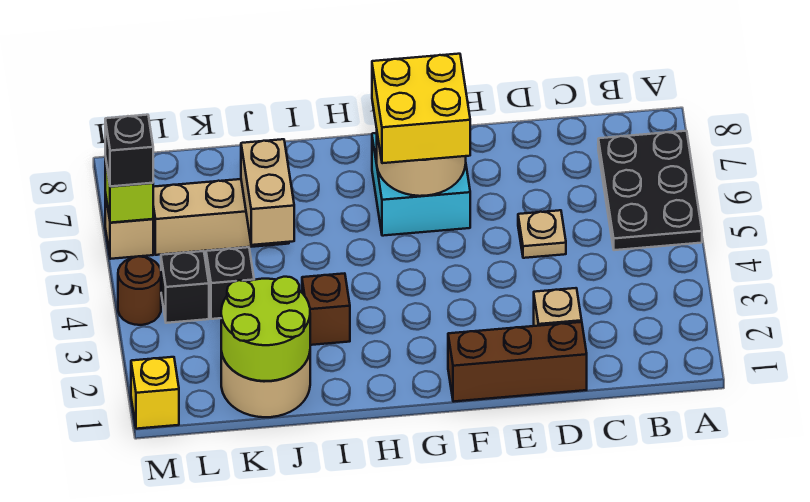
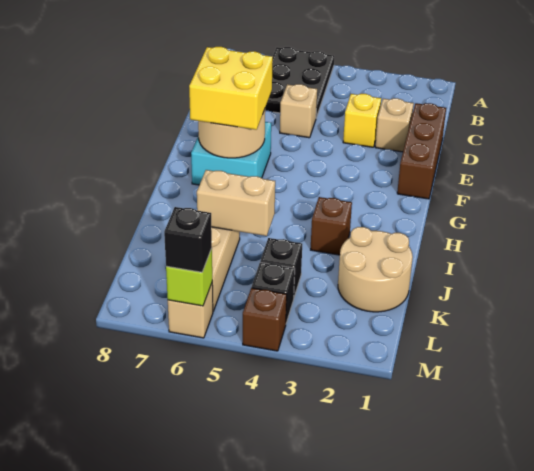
black 2x3 plate [598,131,702,250] -> black 2x3 plate turned to [265,47,334,117]
tan 1x1 plate [518,210,566,258] -> tan 1x1 brick [280,84,317,138]
lime 2x2 round brick [221,277,310,381] -> none
yellow 1x1 brick [131,357,179,429] -> yellow 1x1 brick moved to [343,94,381,147]
brown 1x1 round brick [118,256,161,325] -> brown 1x1 brick [243,288,287,351]

